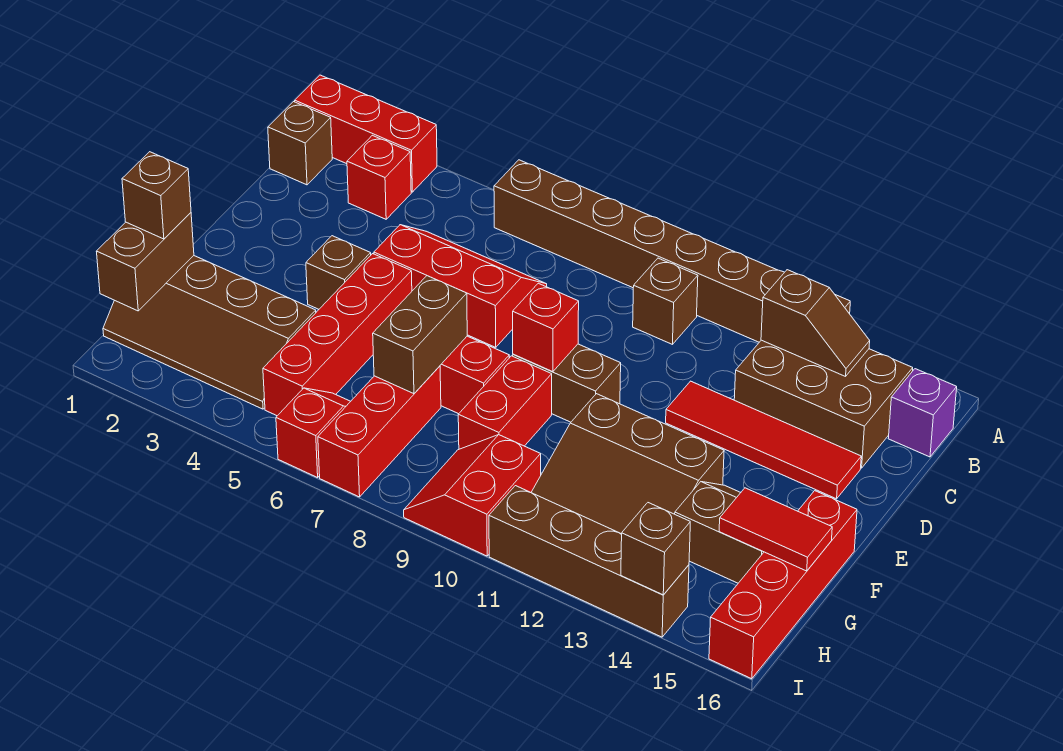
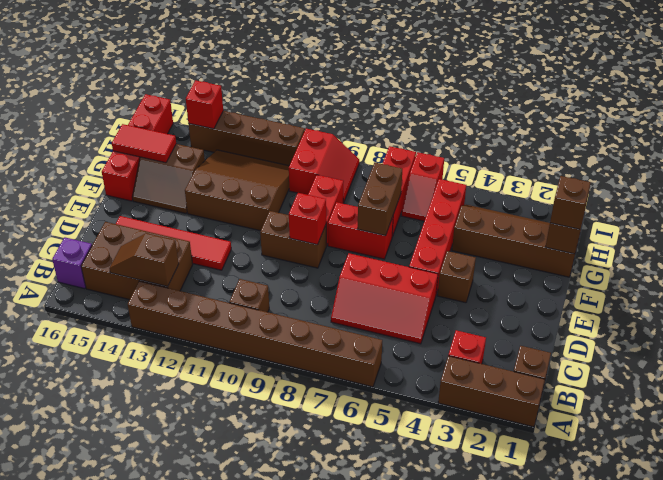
red 1x3 brick [295,75,437,192] -> brown 1x3 brick [438,356,545,427]
brown 1x1 brick [621,503,690,595] -> red 1x1 brick [186,80,223,129]

